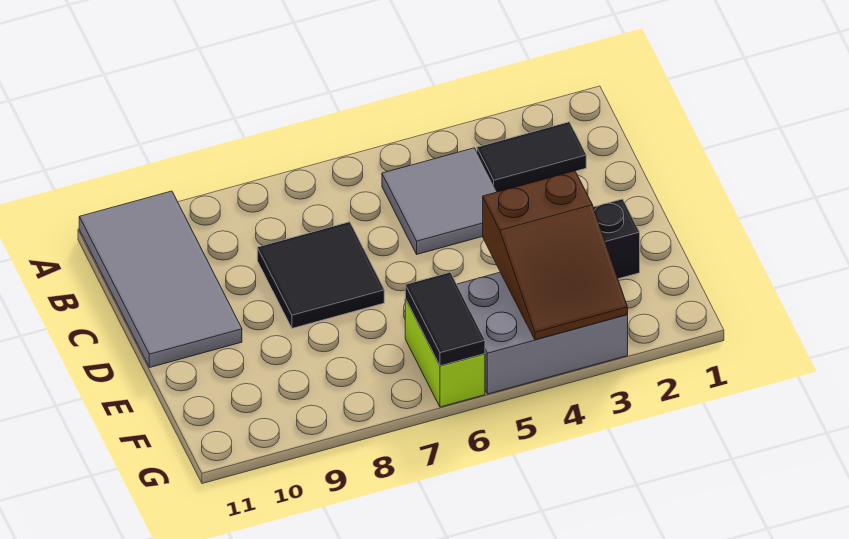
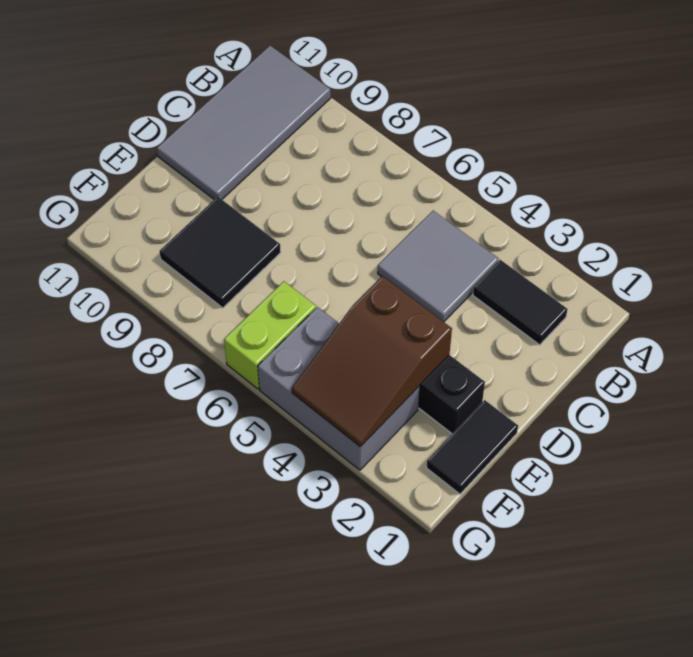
black 2x2 tile [257,222,384,328] -> black 2x2 tile moved to [159,197,281,308]
black 1x2 tile [405,272,485,366] -> black 1x2 tile moved to [427,400,518,494]

